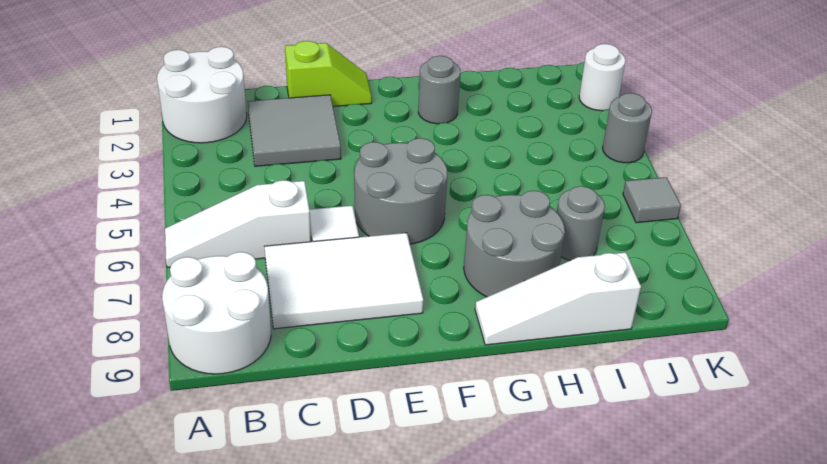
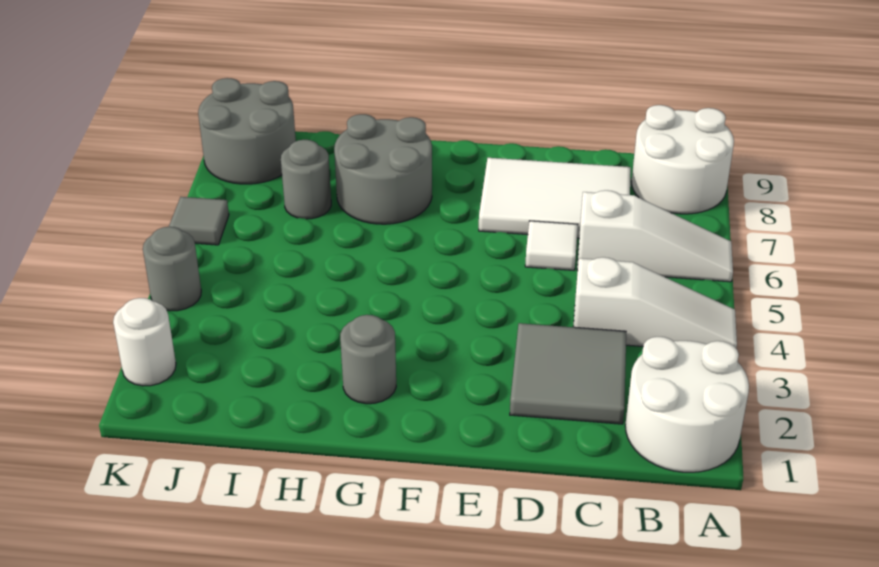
lime 1x2 slope [285,41,372,107] -> none
grey 2x2 round brick [354,138,448,244] -> grey 2x2 round brick moved to [198,78,296,184]
white 1x3 slope [475,252,641,345] -> white 1x3 slope moved to [573,257,737,348]

